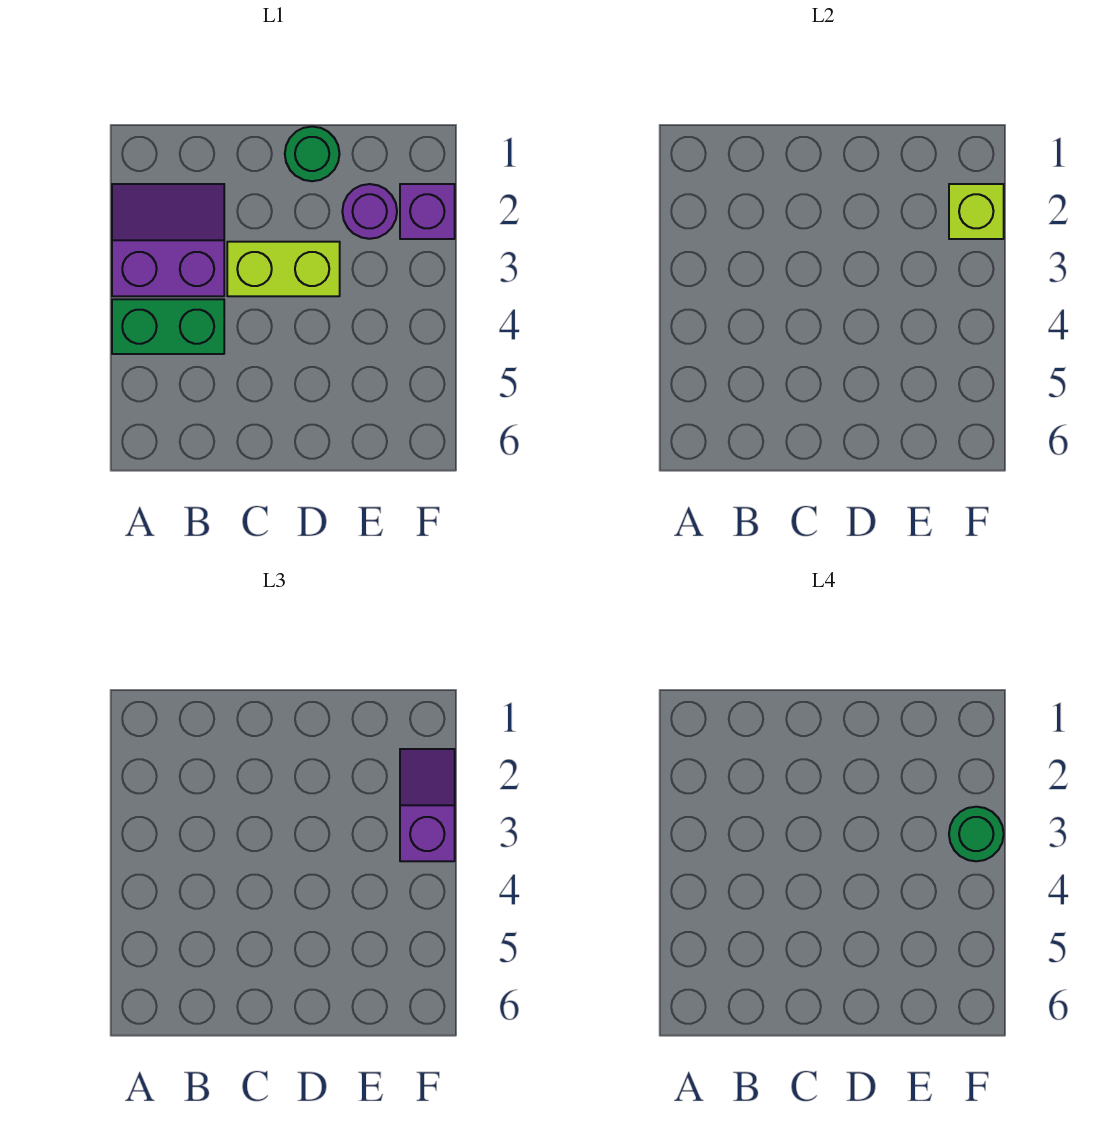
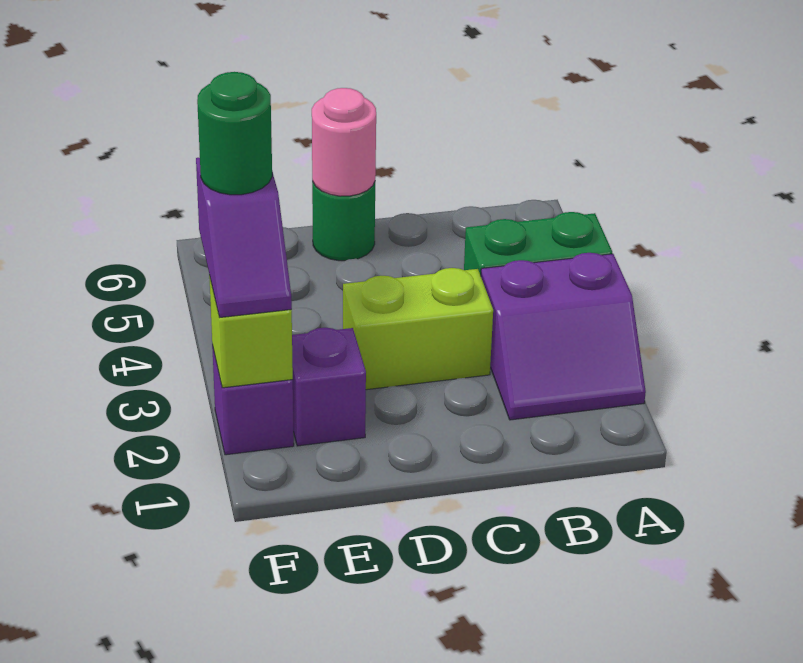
green 1x1 round brick [285,127,339,181] -> green 1x1 round brick moved to [312,181,375,261]
none -> pink 1x1 round brick [312,88,376,196]
purple 1x1 round brick [342,184,397,239] -> purple 1x1 brick [292,328,366,446]

